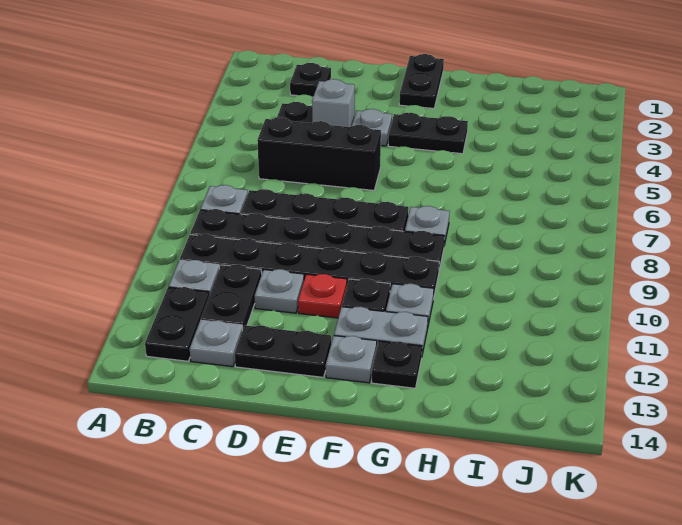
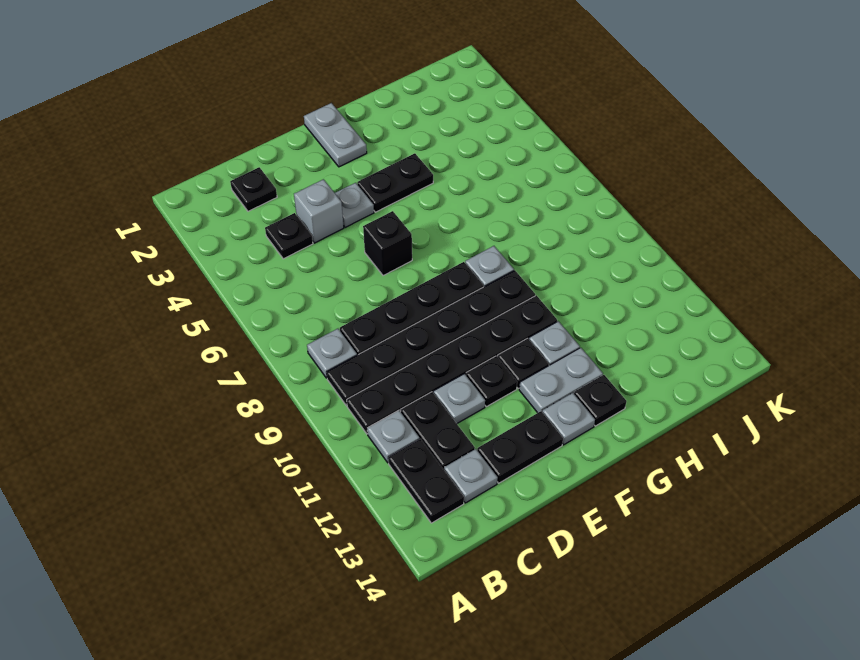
black 1x3 brick [257,117,381,190] -> black 1x1 brick [363,211,412,276]
red 1x1 plate [298,274,347,318] -> black 1x1 plate [466,356,517,407]
black 1x2 plate [399,54,444,108] -> grey 1x2 plate [304,103,367,167]

